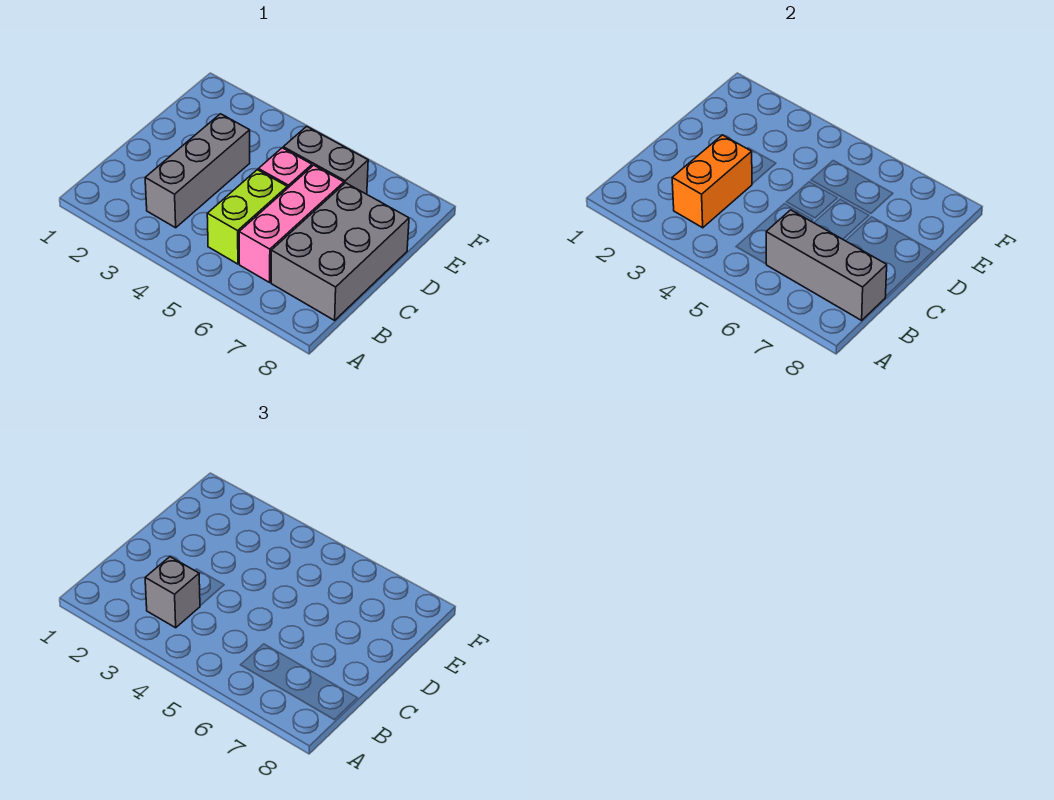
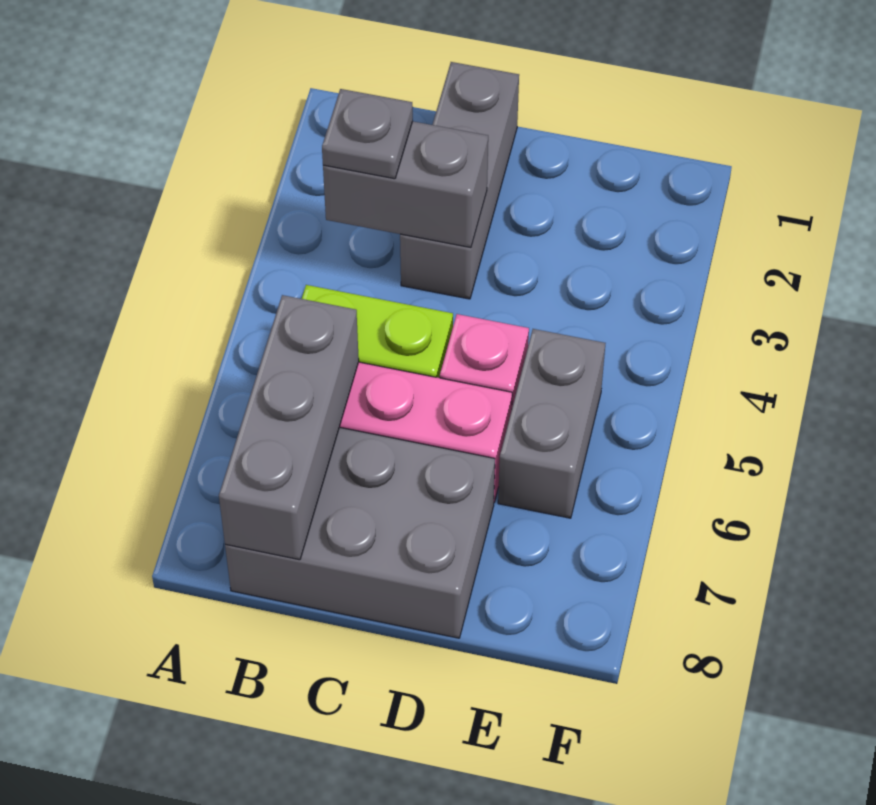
grey 1x3 brick [145,114,250,228] -> grey 1x3 brick turned to [400,62,519,299]
orange 1x2 brick [672,135,752,228] -> grey 1x2 brick [323,121,488,248]
grey 1x1 brick [145,557,200,628] -> grey 1x1 plate [322,89,413,179]

